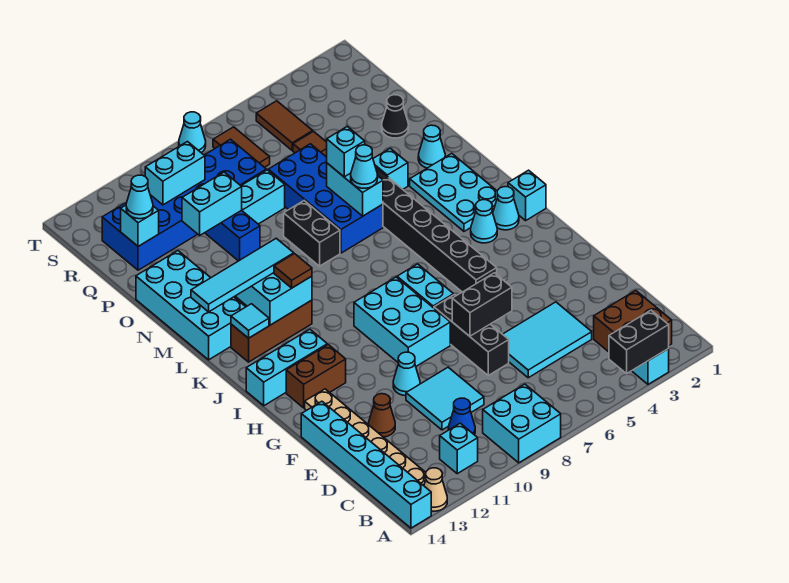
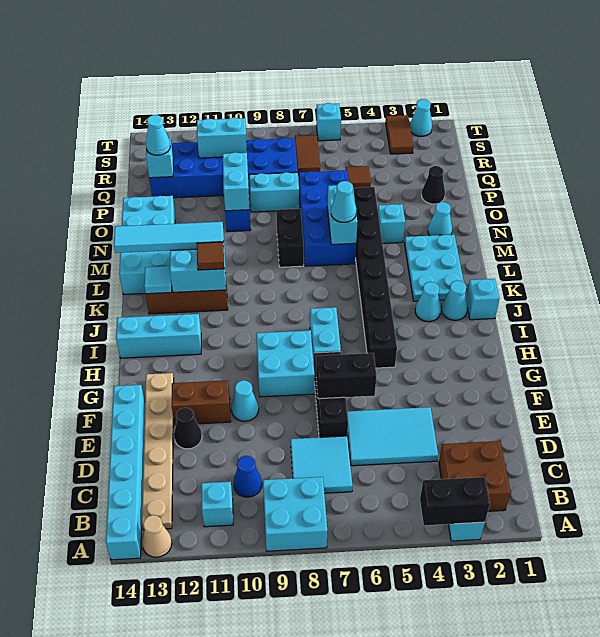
cyan 2x2 tile [406,367,484,430] -> cyan 2x2 tile moved to [291,436,353,493]
brown 1x1 cone [369,394,395,437] -> black 1x1 cone [174,408,202,449]
cyan 2x3 brick [354,277,450,366] -> cyan 2x2 brick [256,330,315,397]
brown 1x2 brick [286,345,346,408] -> brown 1x2 brick moved to [172,380,231,425]
cyan 1x1 brick [326,127,365,177] -> cyan 1x1 brick moved to [316,103,341,141]
cyan 1x2 brick [182,172,242,235] -> cyan 1x2 brick turned to [223,152,250,211]
brown 1x2 tile [256,101,313,150] -> brown 1x2 tile moved to [386,115,414,154]
cyan 1x1 cone [179,112,206,153] -> cyan 1x1 cone moved to [410,99,432,136]

